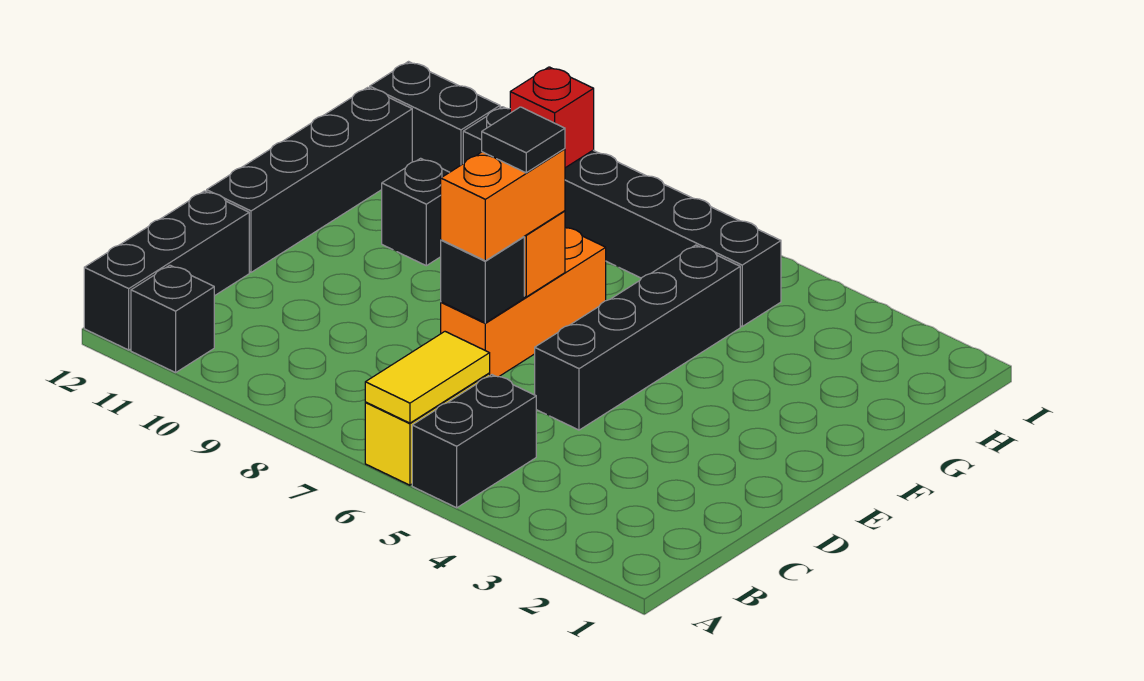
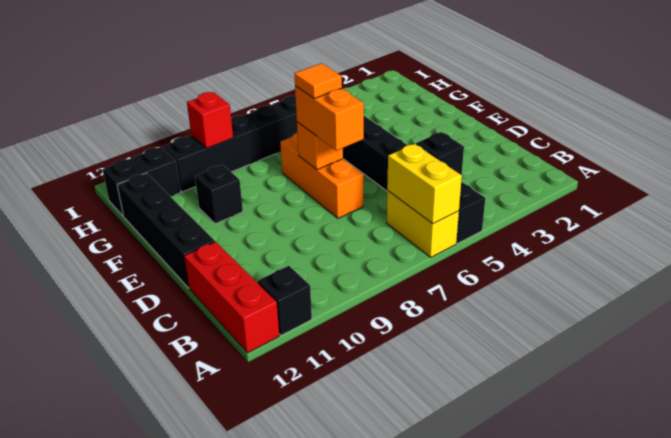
yellow 1x2 tile [365,332,490,423] -> yellow 1x2 brick [387,144,462,224]
black 1x3 brick [84,191,249,350] -> red 1x3 brick [184,242,279,353]
black 1x1 brick [441,237,524,323] -> black 1x1 brick moved to [416,132,464,175]
black 1x1 tile [482,107,565,173] -> orange 1x1 tile [294,63,342,99]

